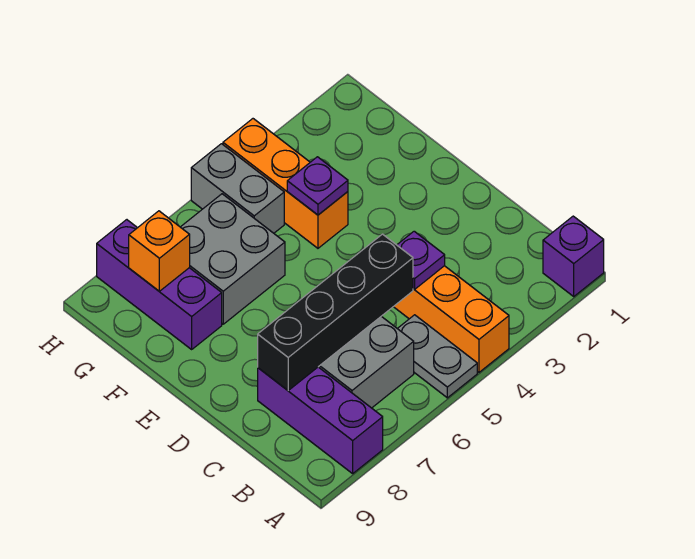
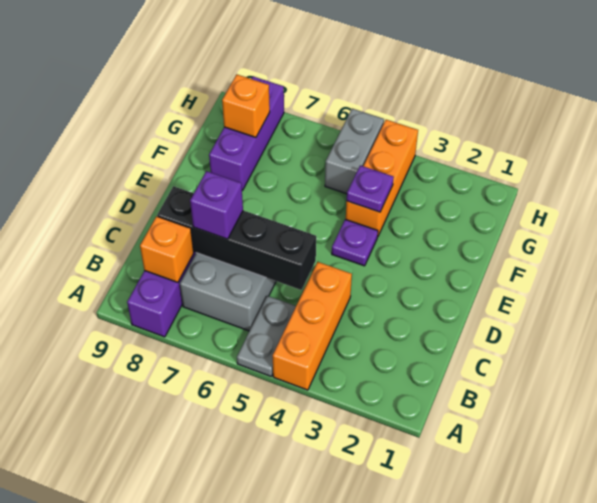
purple 1x1 brick [543,216,604,296] -> purple 1x1 brick moved to [190,171,243,239]
none -> orange 1x1 brick [140,216,194,282]
purple 1x1 plate [397,231,445,289] -> purple 1x1 plate moved to [332,219,378,266]
grey 2x2 brick [181,194,285,324] -> none

